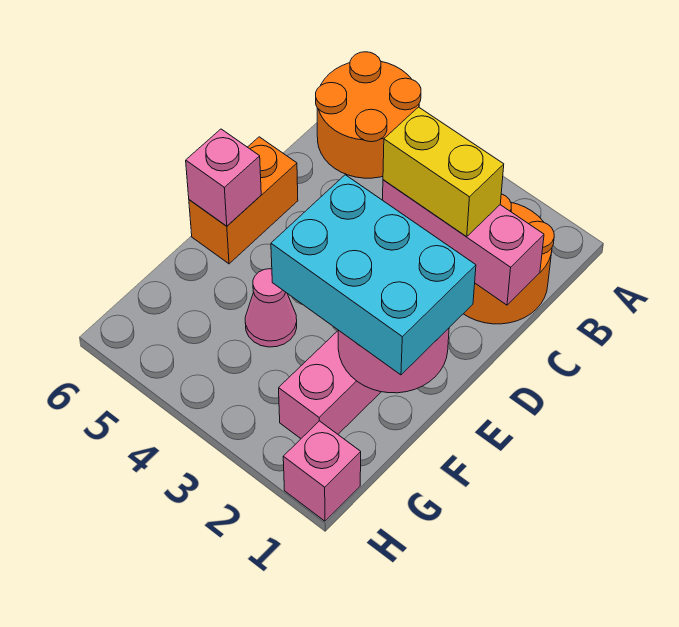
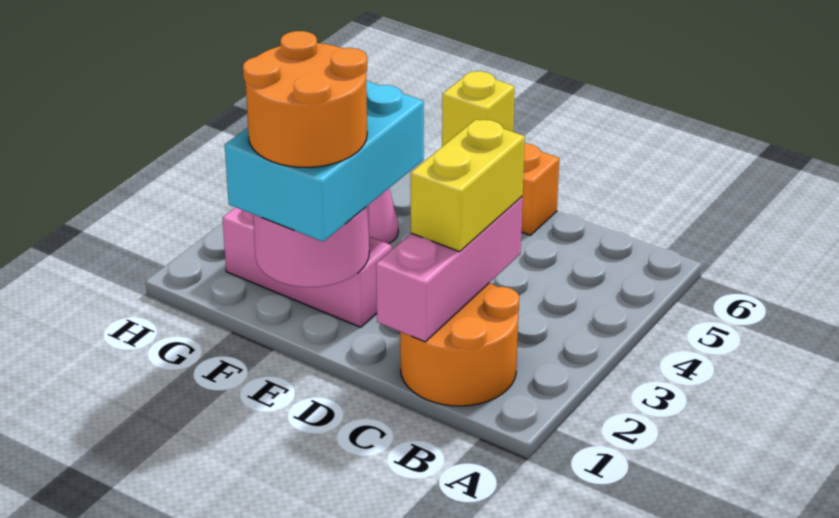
orange 2x2 round brick [316,52,421,178] -> orange 2x2 round brick moved to [243,31,367,167]
pink 1x1 brick [186,129,261,226] -> yellow 1x1 brick [442,71,515,146]
pink 1x1 brick [283,421,361,521] -> none

